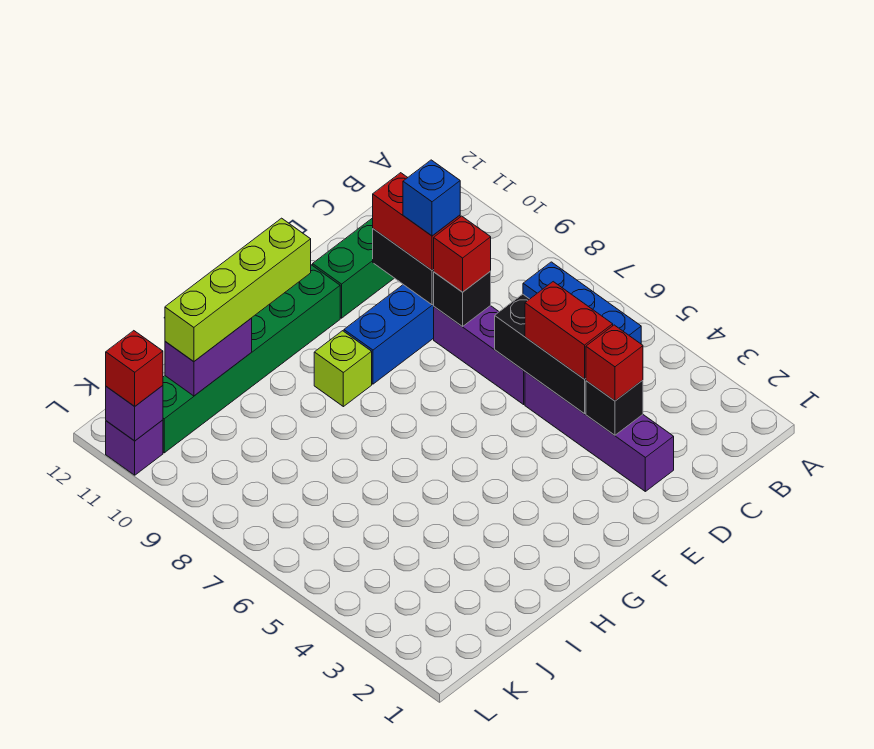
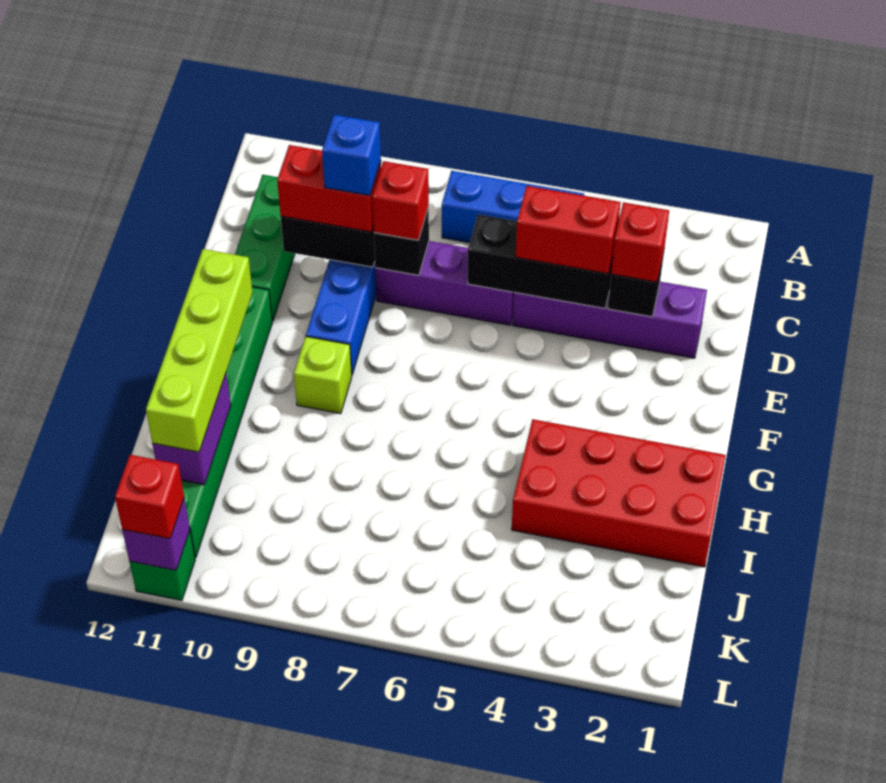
none -> red 2x4 brick [512,419,726,567]
purple 1x1 brick [106,420,163,475] -> green 1x1 brick [129,531,195,600]

